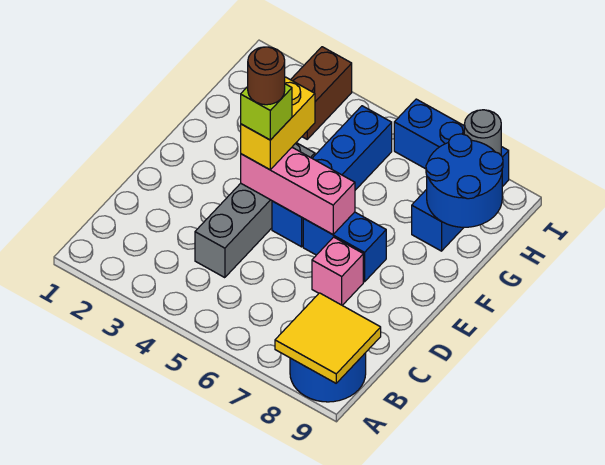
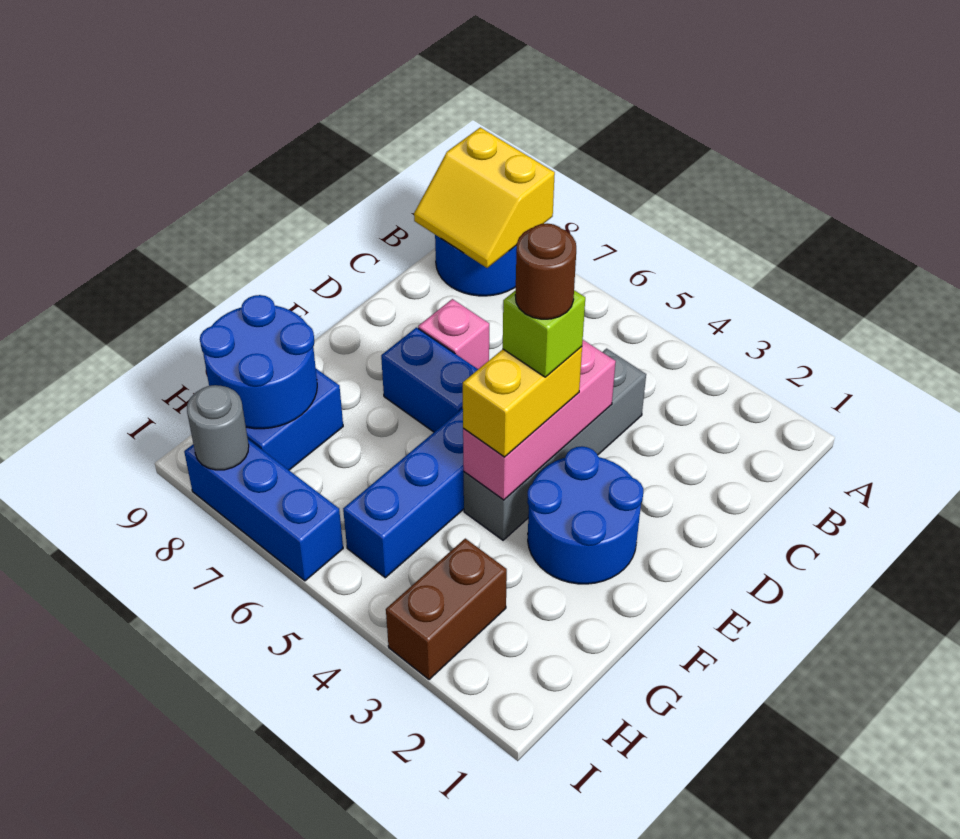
yellow 2x2 tile [275,293,381,383] -> yellow 2x2 slope [414,127,555,268]
none -> blue 2x2 round brick [527,446,643,584]
pink 1x3 brick [241,148,355,235] -> pink 1x3 brick turned to [463,340,616,500]

